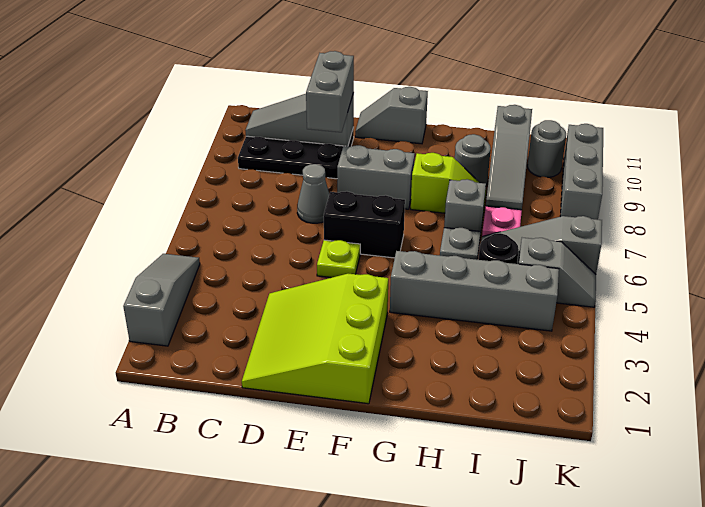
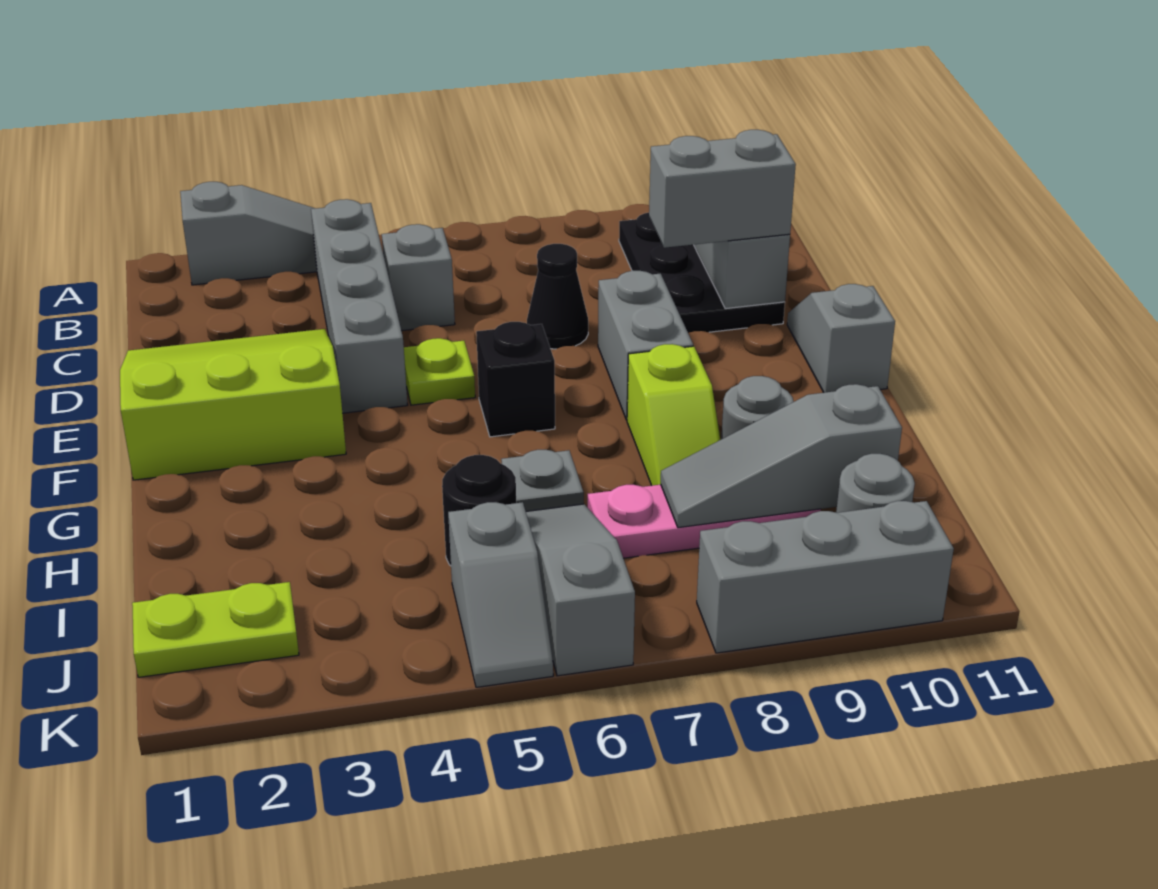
grey 1x1 cone [297,164,329,223] -> black 1x1 cone [527,244,588,349]
black 1x2 brick [324,191,405,258] -> black 1x1 brick [476,322,555,437]
grey 1x4 brick [390,251,559,331] -> grey 1x4 brick moved to [311,199,407,413]
grey 1x1 brick [444,179,486,235] -> grey 1x1 brick moved to [382,224,455,331]
none -> lime 1x2 plate [132,582,299,677]

